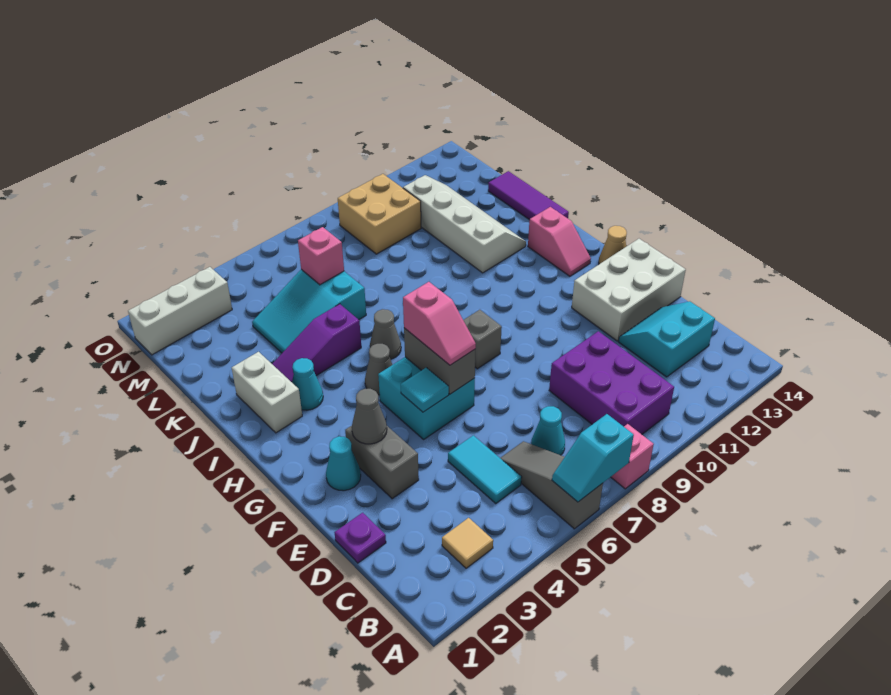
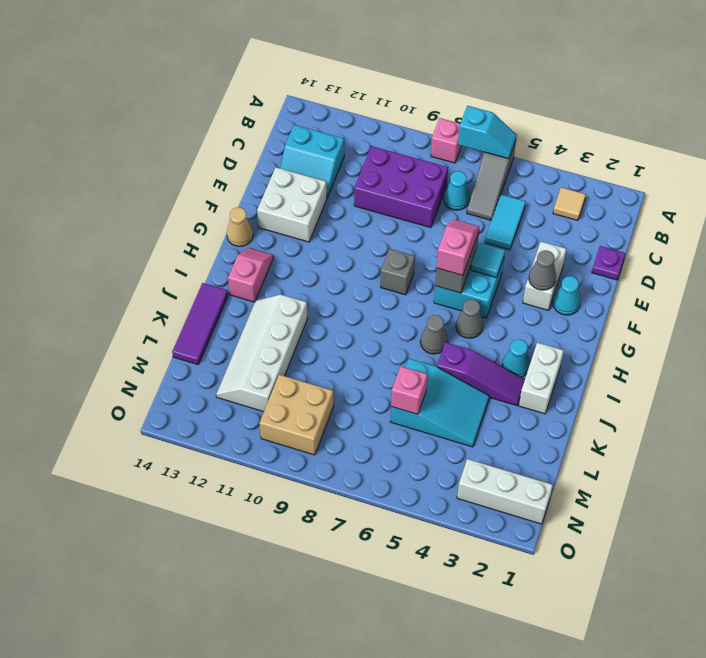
purple 2x3 brick [549,331,674,434] -> purple 2x3 brick turned to [354,146,448,228]
grey 1x2 brick [345,426,419,499] -> white 1x2 brick [523,242,566,310]
white 2x3 brick [572,239,686,341] -> white 2x2 brick [257,167,327,242]

